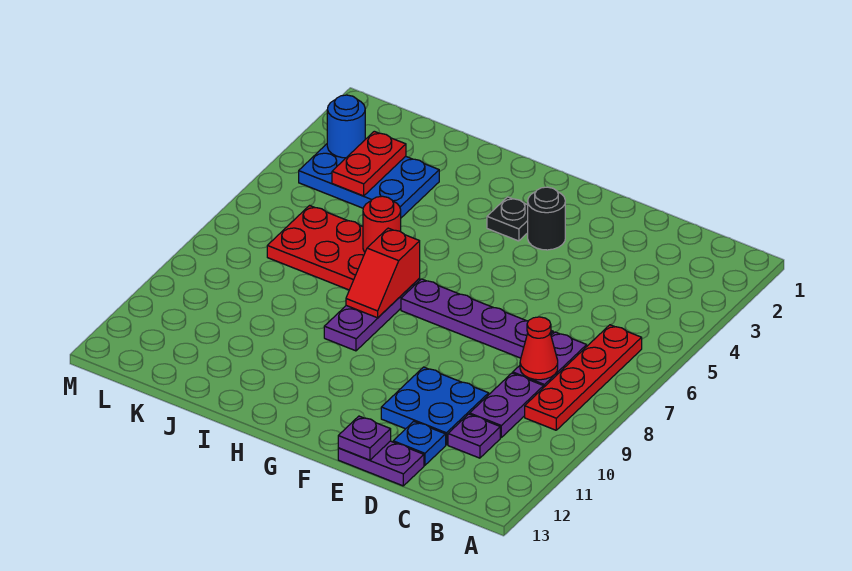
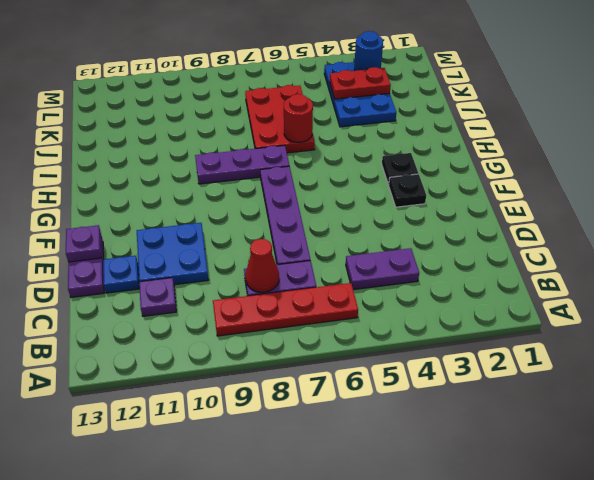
purple 1x2 plate [470,373,544,437] -> purple 1x2 plate moved to [346,248,419,290]
black 1x1 round brick [528,187,565,250] -> black 1x1 plate [389,174,426,207]
red 1x2 slope [346,228,420,318] -> none

